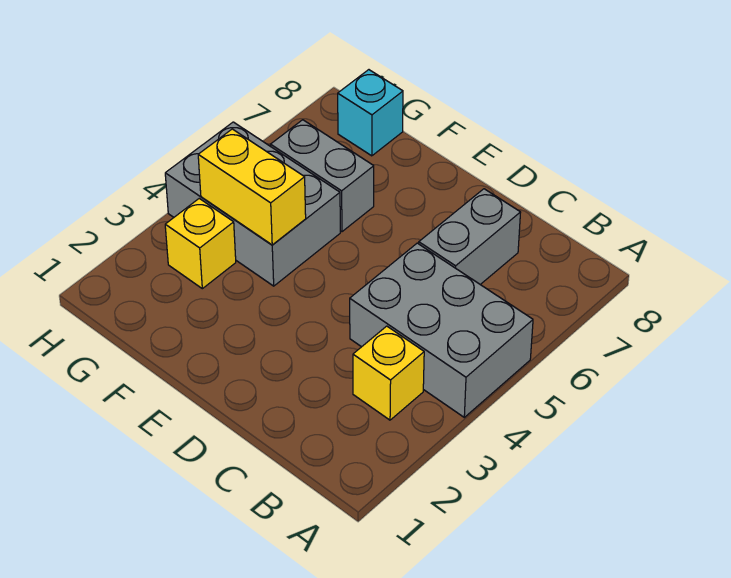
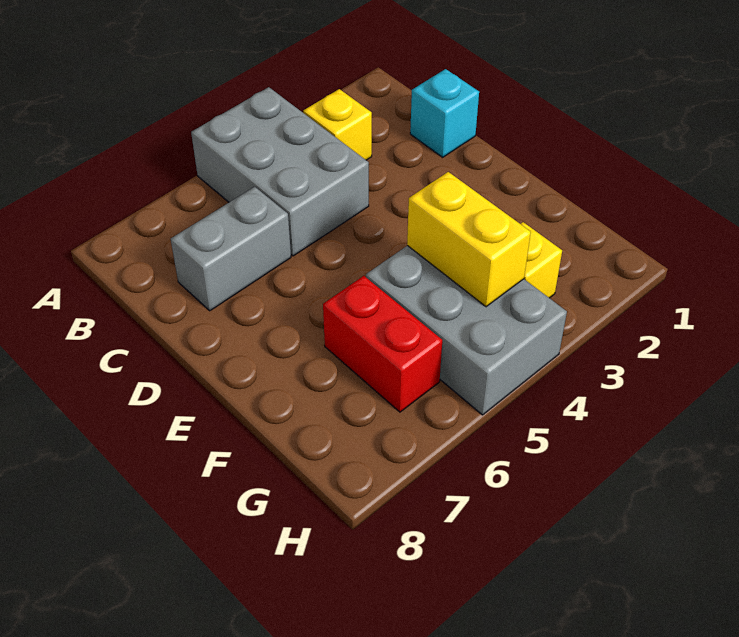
grey 1x2 brick [271,120,374,232] -> red 1x2 brick [323,276,442,412]
cyan 1x1 brick [338,70,403,156] -> cyan 1x1 brick moved to [410,69,479,157]

